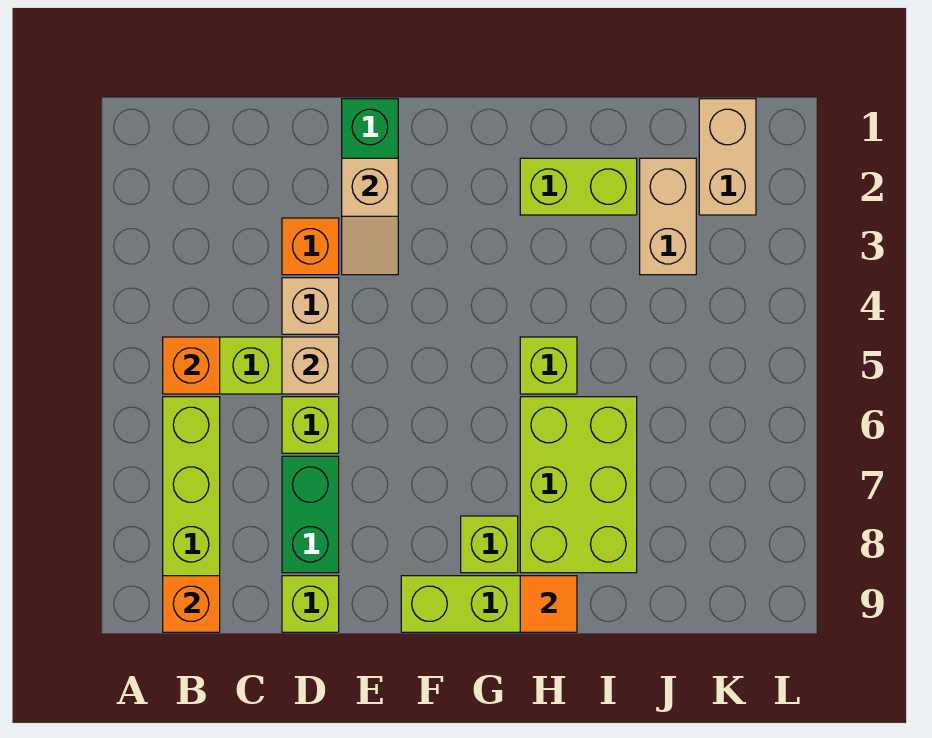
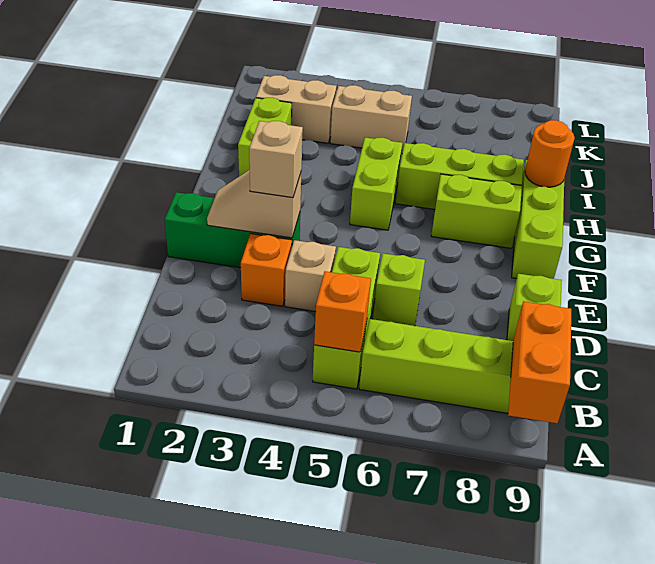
orange 1x1 brick [163,576,220,632] -> orange 1x2 brick [508,301,571,423]
tan 1x1 brick [282,337,339,394] -> tan 1x1 brick moved to [249,121,303,198]
green 1x2 brick [282,456,339,573] -> none
tan 1x2 slope [342,158,398,275] -> tan 1x2 slope turned to [207,170,301,238]
lime 1x1 brick [461,516,518,573] -> lime 1x2 brick [431,174,522,248]
lime 1x1 brick [520,337,577,394] -> lime 1x2 brick [350,137,402,230]
lime 2x3 brick [520,397,637,573] -> lime 1x3 brick [396,143,524,209]
orange 1x1 tile [520,576,577,632] -> orange 1x1 round brick [525,120,575,187]
tan 1x2 brick [699,99,756,215] -> tan 1x2 brick moved to [330,85,412,154]

